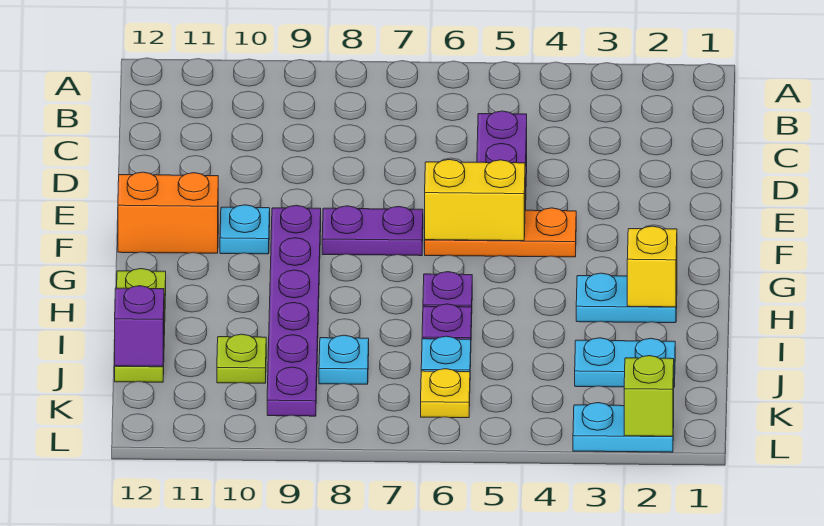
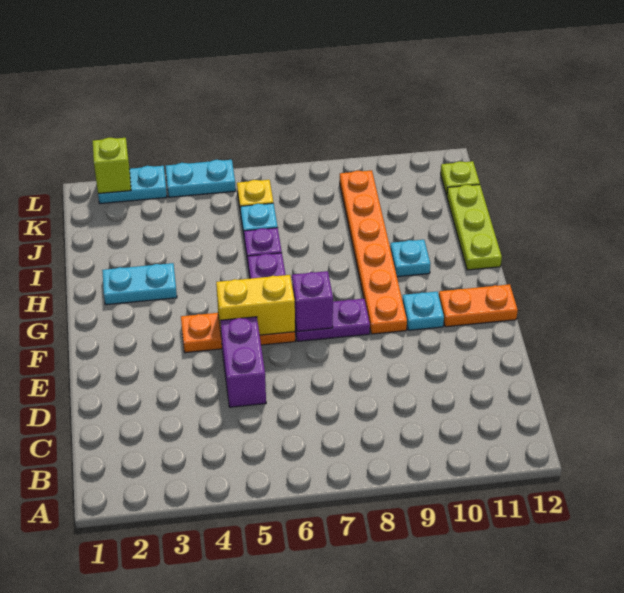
purple 1x6 plate [267,205,321,416] -> orange 1x6 plate [340,170,407,334]
orange 1x2 brick [118,172,218,253] -> orange 1x2 plate [439,284,518,327]
yellow 1x1 brick [627,226,677,307] -> none
cyan 1x2 plate [575,338,675,387] -> cyan 1x2 plate moved to [166,160,236,197]
cyan 1x1 plate [319,335,369,384] -> cyan 1x1 plate moved to [390,240,430,277]
lime 1x1 plate [217,334,266,383] -> lime 1x1 plate moved to [441,161,480,195]
purple 1x1 brick [115,286,164,366] -> purple 1x1 brick moved to [292,271,333,331]

